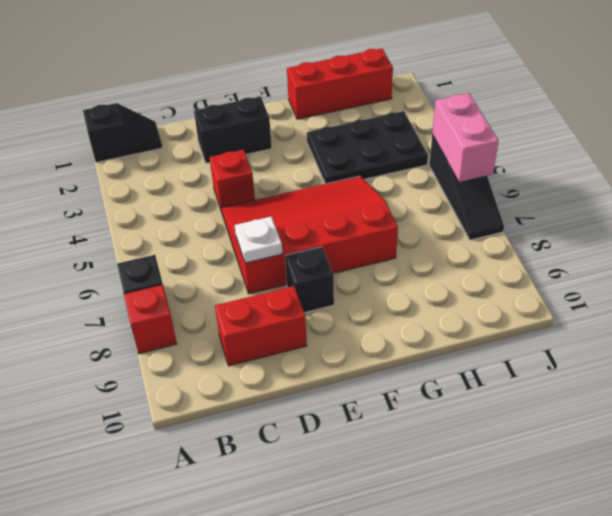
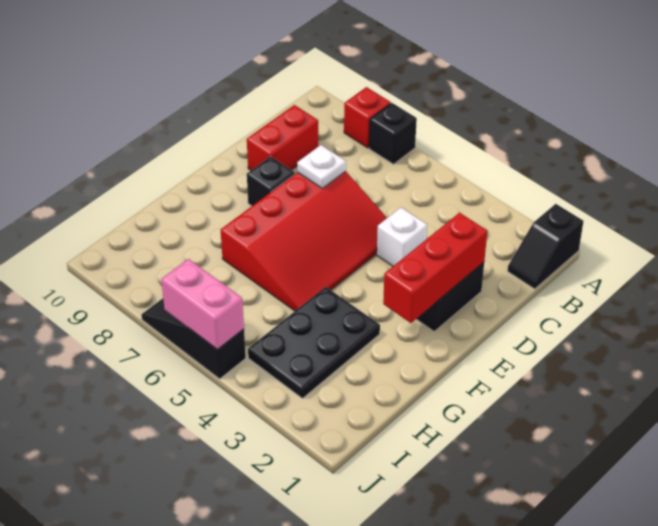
red 1x1 brick [209,150,255,212] -> white 1x1 brick [377,208,427,266]
red 1x3 brick [287,48,393,119] -> red 1x3 brick moved to [383,213,487,323]

